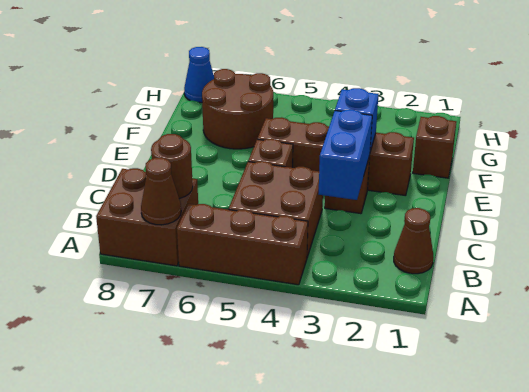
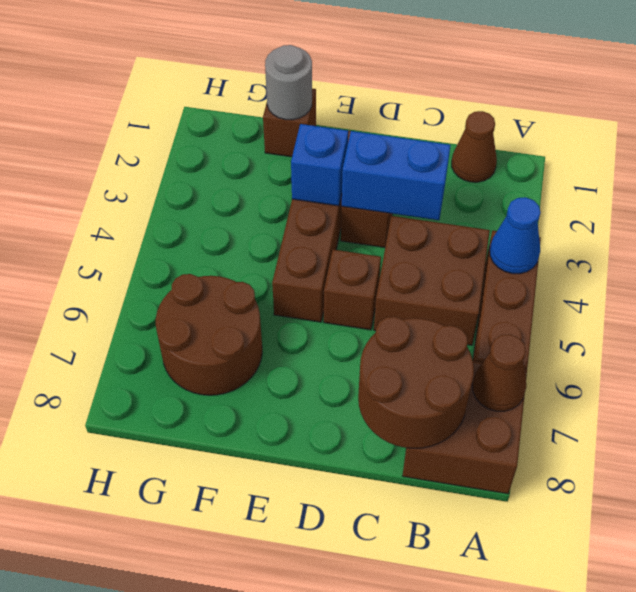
brown 1x1 round brick [151,134,193,199] -> brown 2x2 round brick [358,317,474,448]
none -> grey 1x1 round brick [265,45,312,120]
blue 1x1 cone [184,47,214,103] -> blue 1x1 cone moved to [490,197,541,274]

